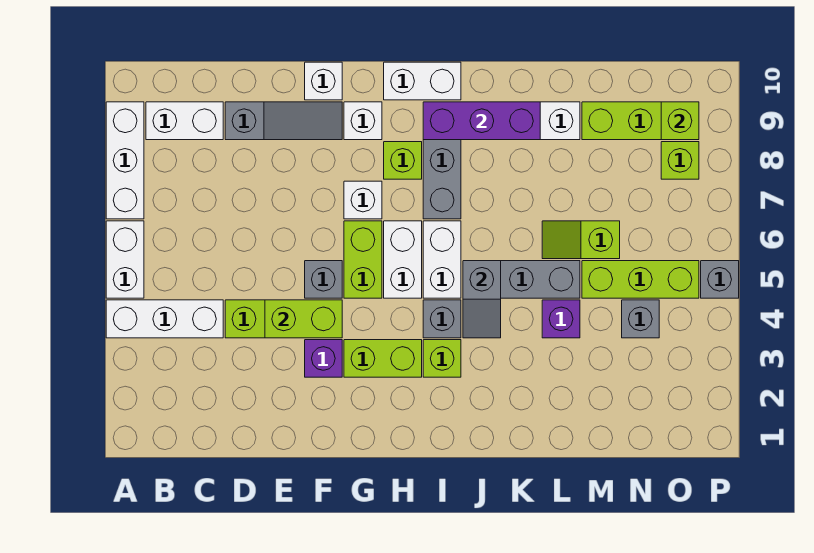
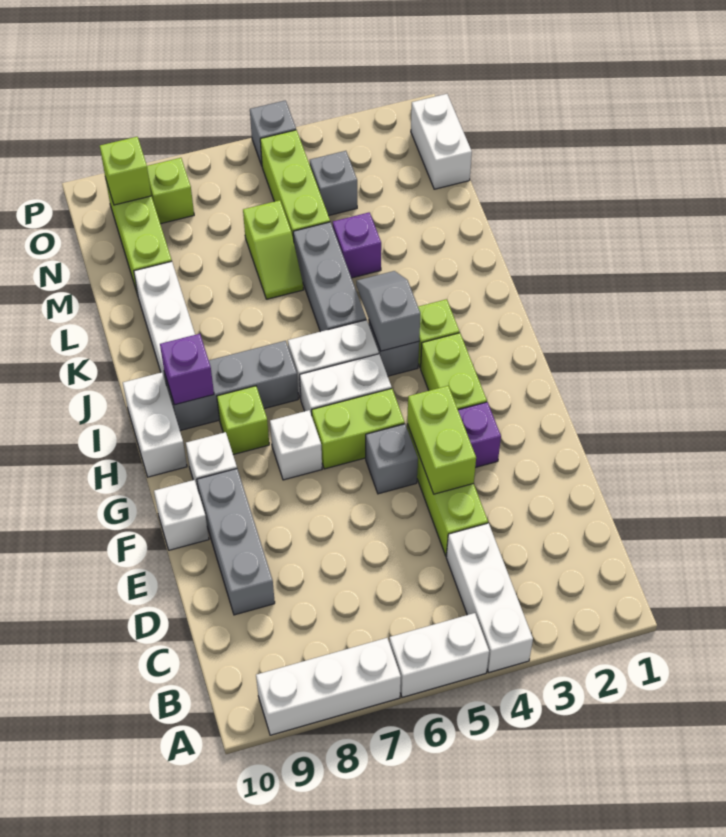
white 1x2 brick [146,102,223,140] -> white 1x2 brick moved to [411,94,472,189]
grey 1x3 slope [225,102,342,140] -> grey 1x3 brick [197,469,275,615]
purple 1x3 brick [423,102,540,140] -> purple 1x1 brick [160,334,214,405]
grey 1x2 slope [463,261,501,338] -> grey 1x2 slope turned to [356,271,420,351]

